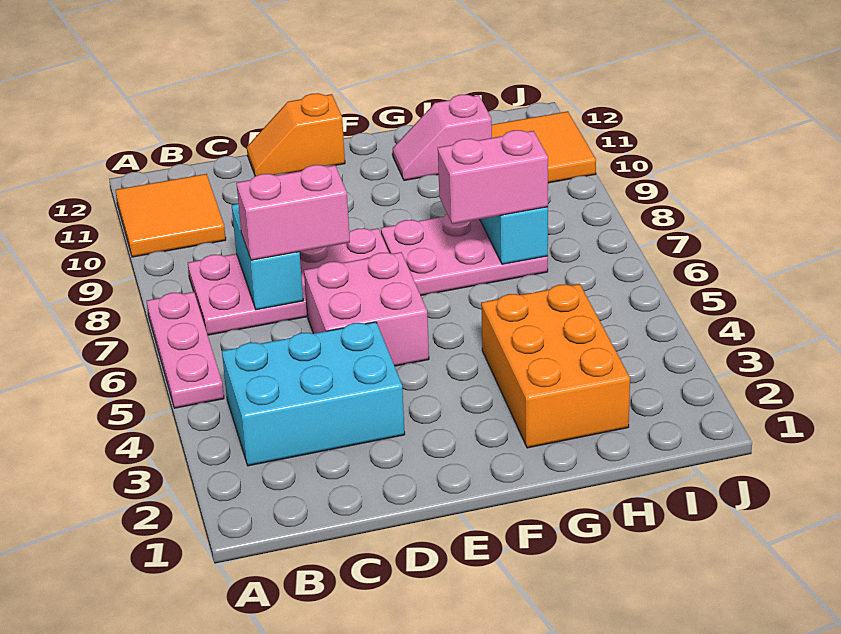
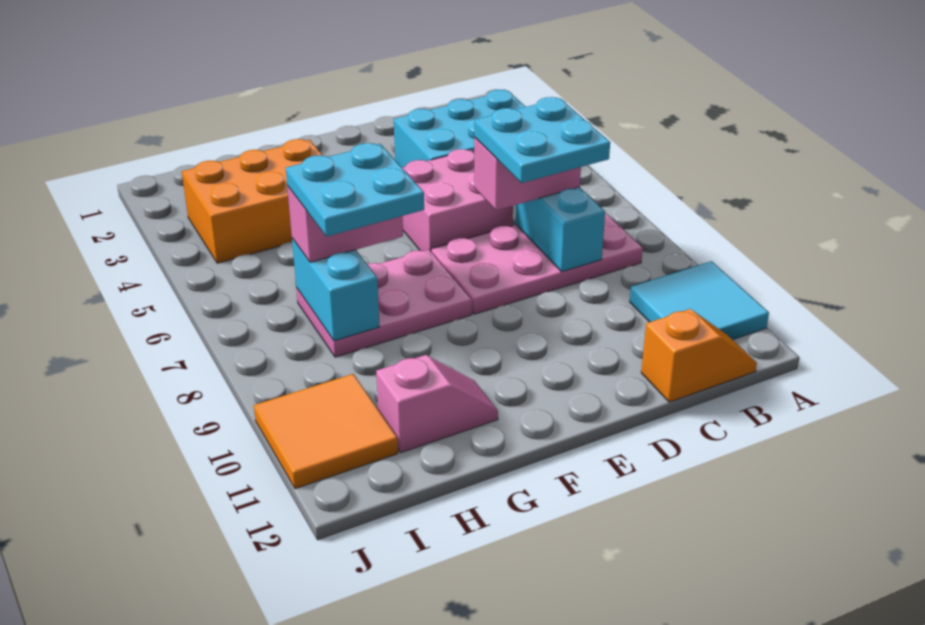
pink 1x3 plate [147,292,224,408] -> none
orange 2x2 tile [115,174,226,257] -> cyan 2x2 tile [630,261,769,340]
none -> cyan 2x2 plate [474,97,610,183]
orange 1x2 slope [247,93,345,176] -> orange 1x2 slope moved to [641,309,757,402]
orange 2x3 brick [481,284,630,448] -> orange 2x3 brick turned to [182,139,323,263]
none -> cyan 2x2 plate [286,143,424,237]

